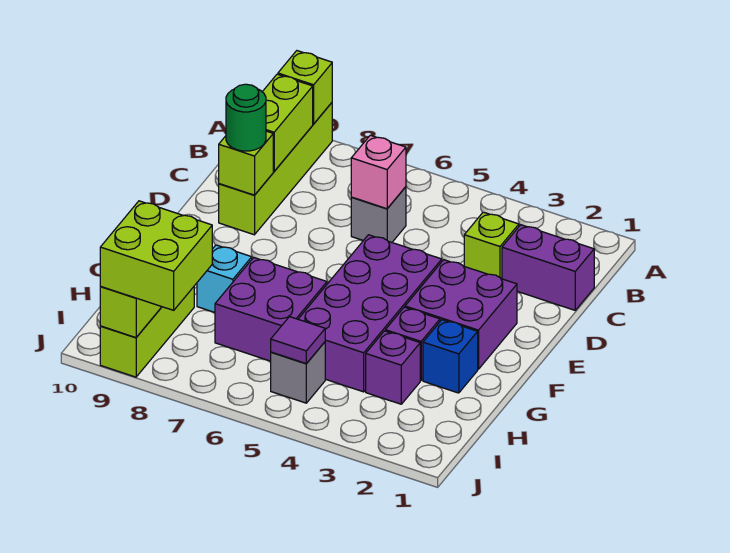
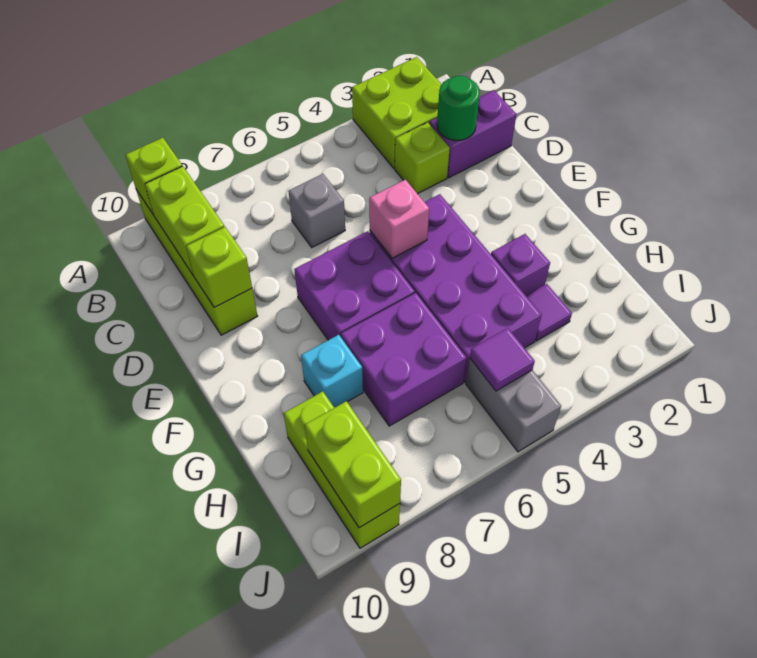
pink 1x1 brick [351,135,406,209] -> pink 1x1 brick moved to [369,180,429,258]
green 1x1 round brick [226,84,266,151] -> green 1x1 round brick moved to [437,76,480,141]
purple 2x2 brick [405,260,517,369] -> purple 2x2 brick moved to [294,231,415,340]
blue 1x1 brick [423,320,478,393] -> none
purple 1x1 brick [366,331,420,404] -> purple 1x1 tile [526,284,572,341]
grey 1x1 brick [271,342,325,403] -> grey 1x2 brick [466,359,561,452]
lime 2x2 brick [100,201,212,310] -> lime 2x2 brick moved to [352,57,442,168]

